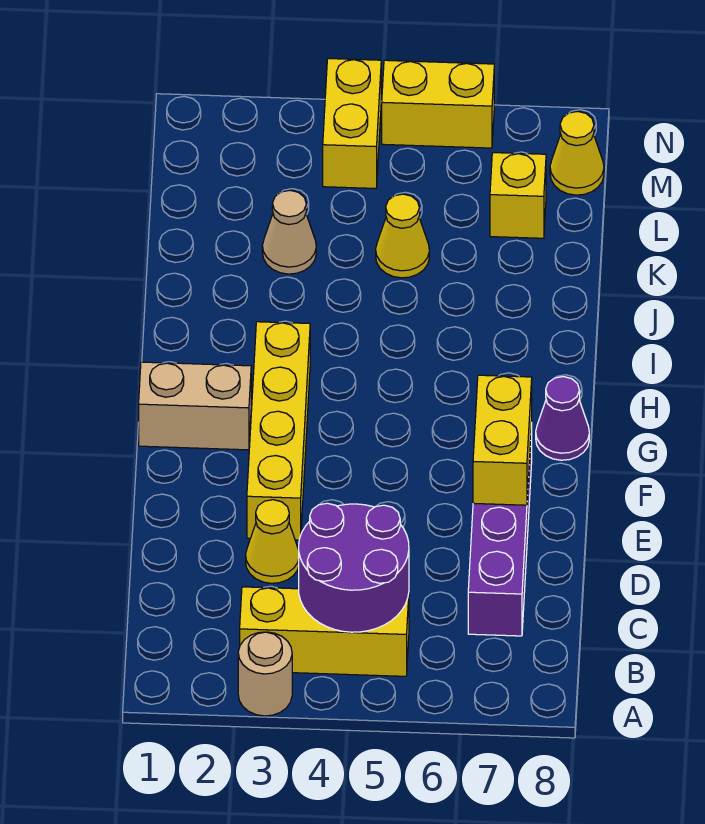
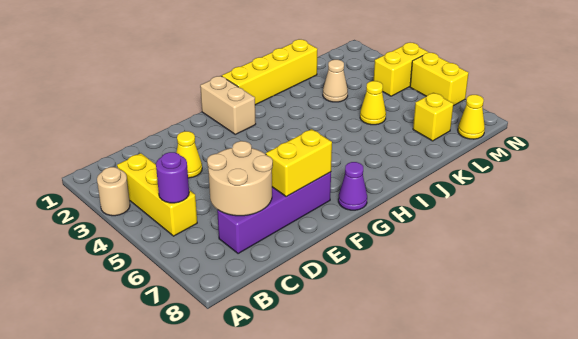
purple 2x2 round brick [299,503,409,632] -> purple 1x1 round brick [156,152,189,203]
none -> tan 2x2 round brick [207,141,273,216]
yellow 1x4 brick [247,322,310,540] -> yellow 1x4 brick moved to [222,39,317,105]

